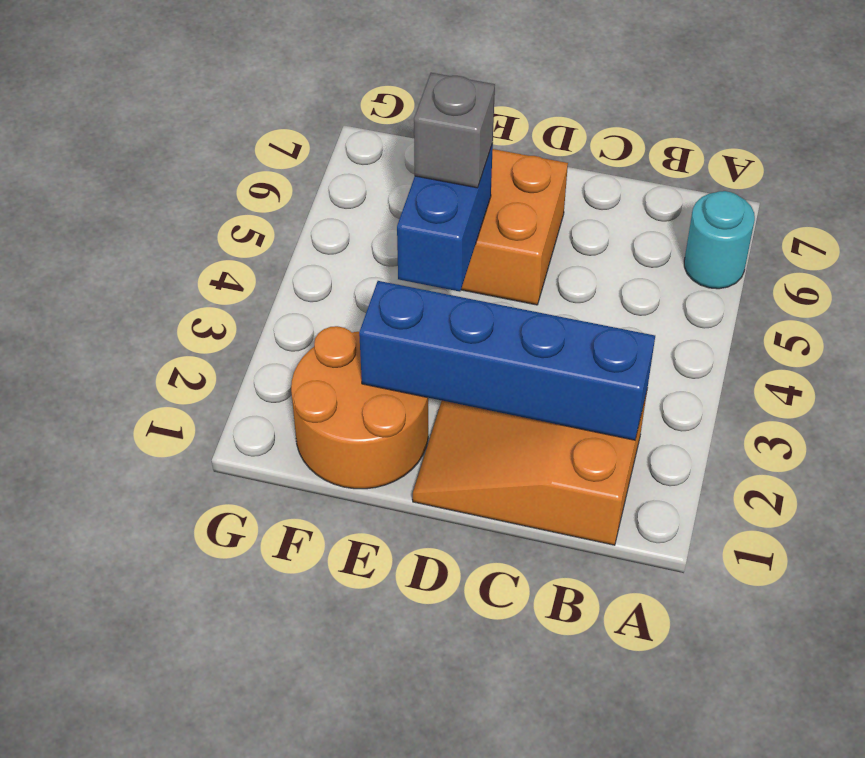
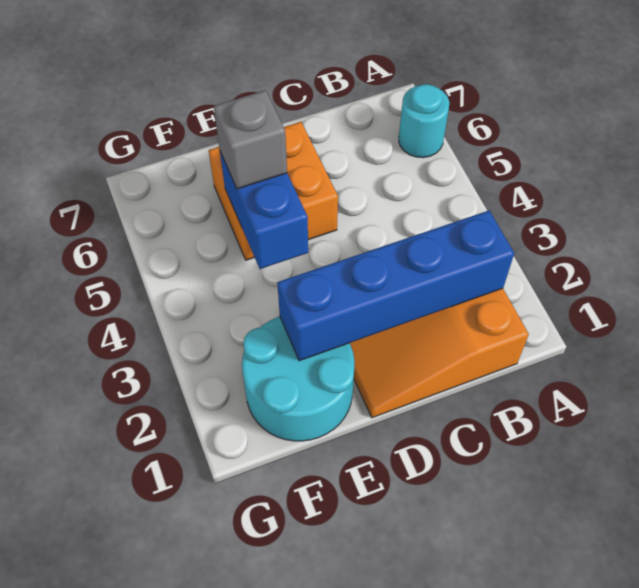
orange 2x2 round brick [291,326,428,489] -> cyan 2x2 round brick [242,317,354,441]

